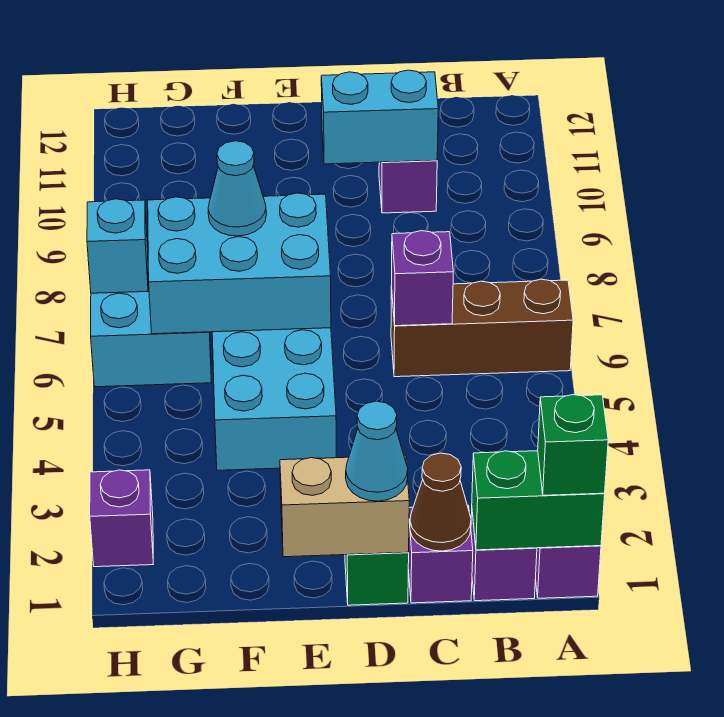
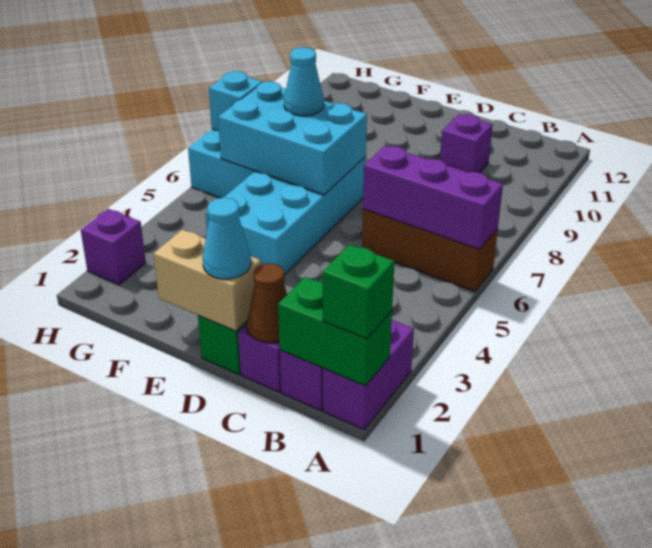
purple 1x1 brick [391,231,453,326] -> purple 1x3 brick [363,146,503,249]
cyan 1x2 brick [321,70,438,164] -> none

